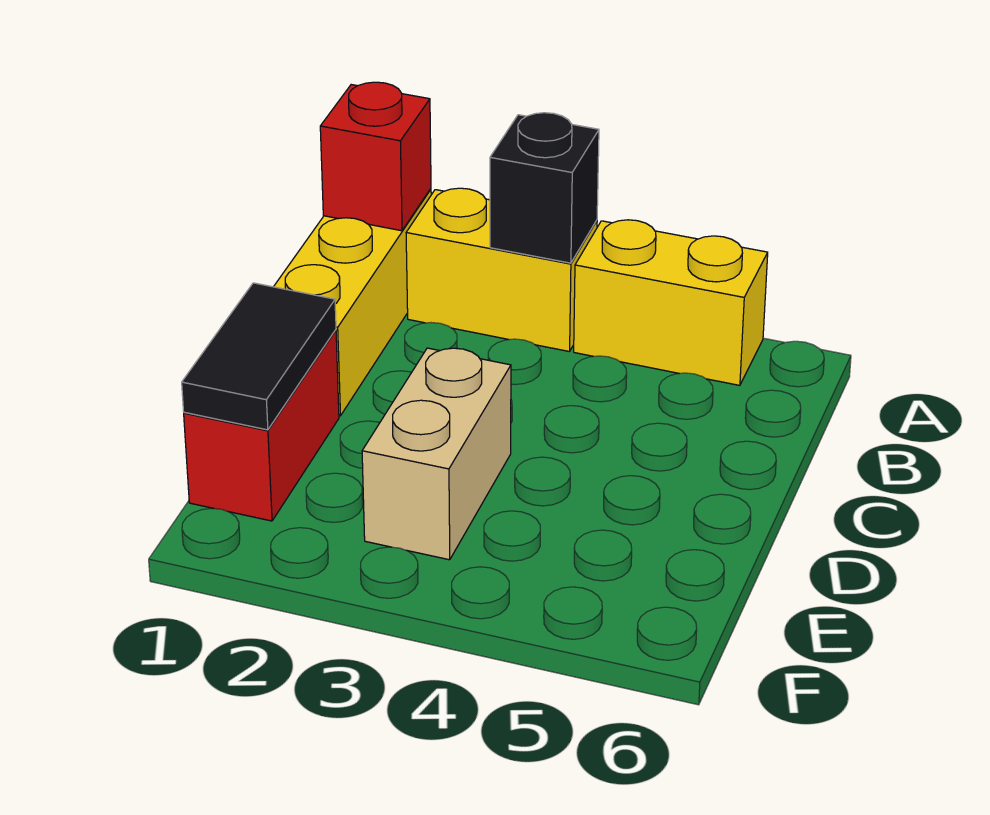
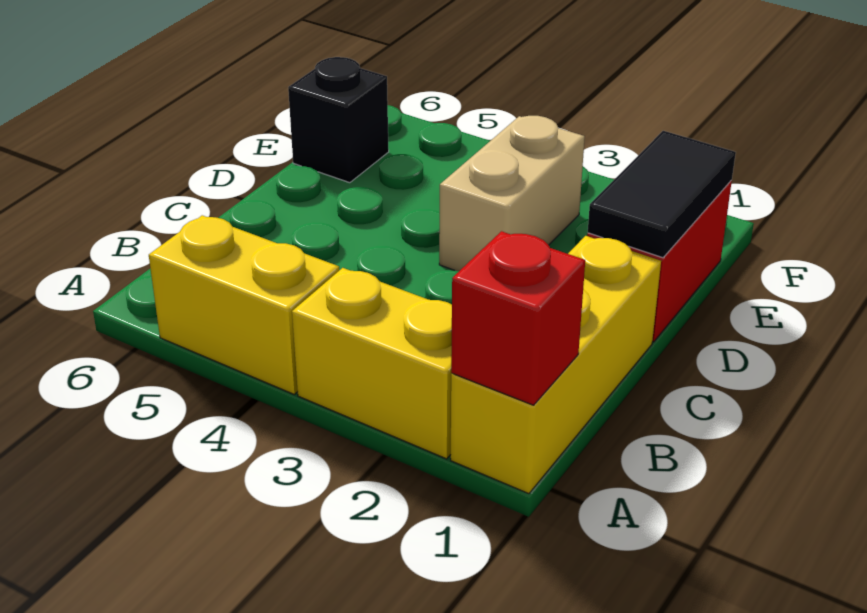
black 1x1 brick [490,113,599,263] -> black 1x1 brick moved to [288,57,389,183]

